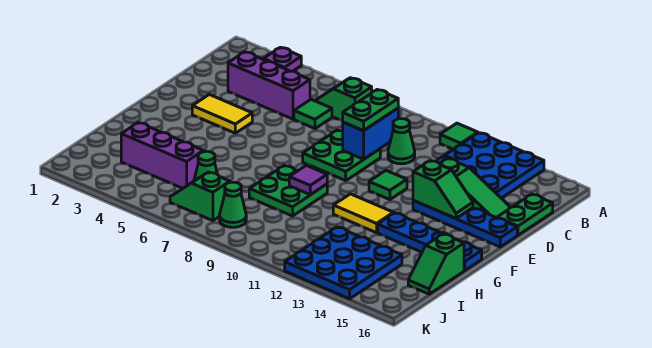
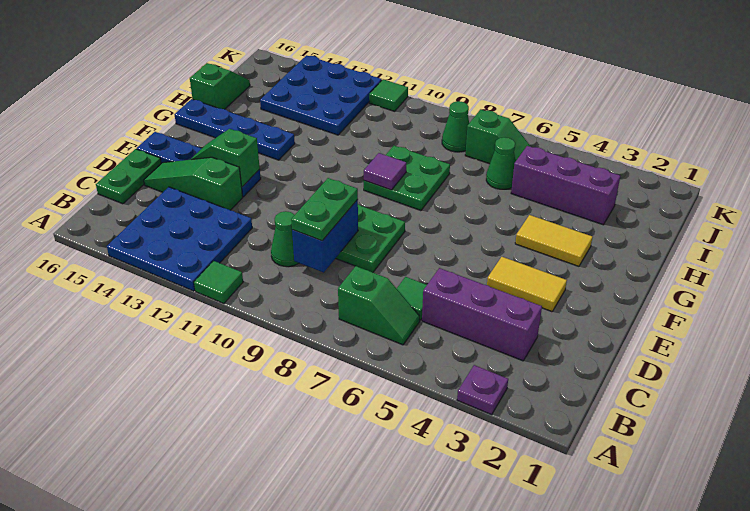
green 1x1 tile [369,170,407,200] -> green 1x1 tile moved to [369,79,408,111]
yellow 1x2 tile [333,194,393,233] -> yellow 1x2 tile moved to [515,215,593,266]

